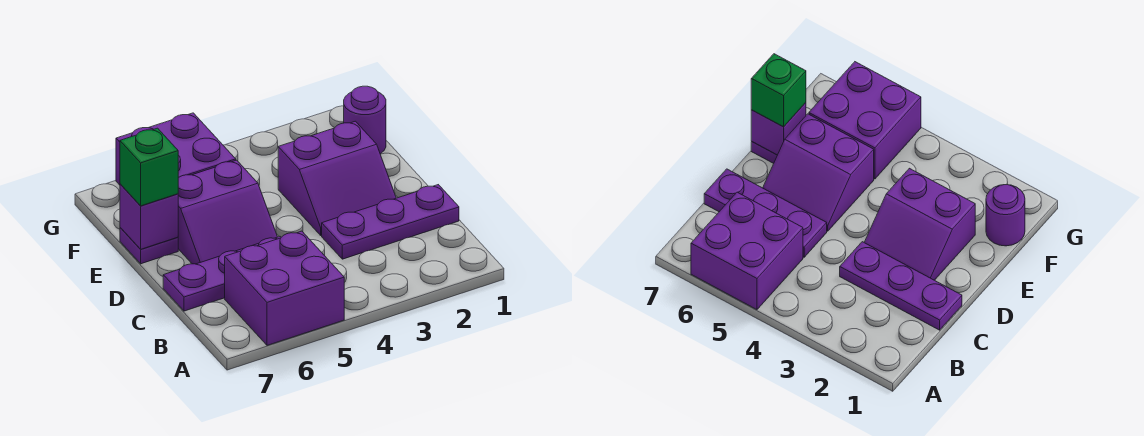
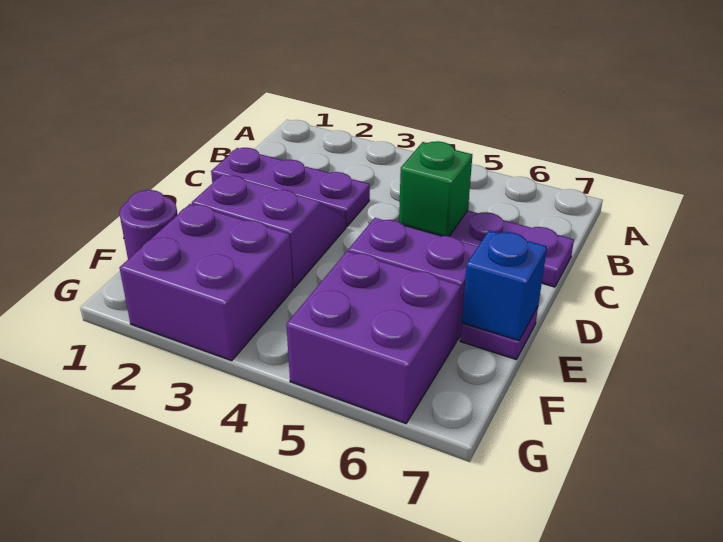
purple 2x2 brick [225,231,344,345] -> purple 2x2 brick moved to [120,204,293,361]
purple 1x1 brick [120,184,178,249] -> blue 1x1 brick [462,230,547,341]
green 1x1 brick [120,128,178,206] -> green 1x1 brick moved to [399,141,472,236]

